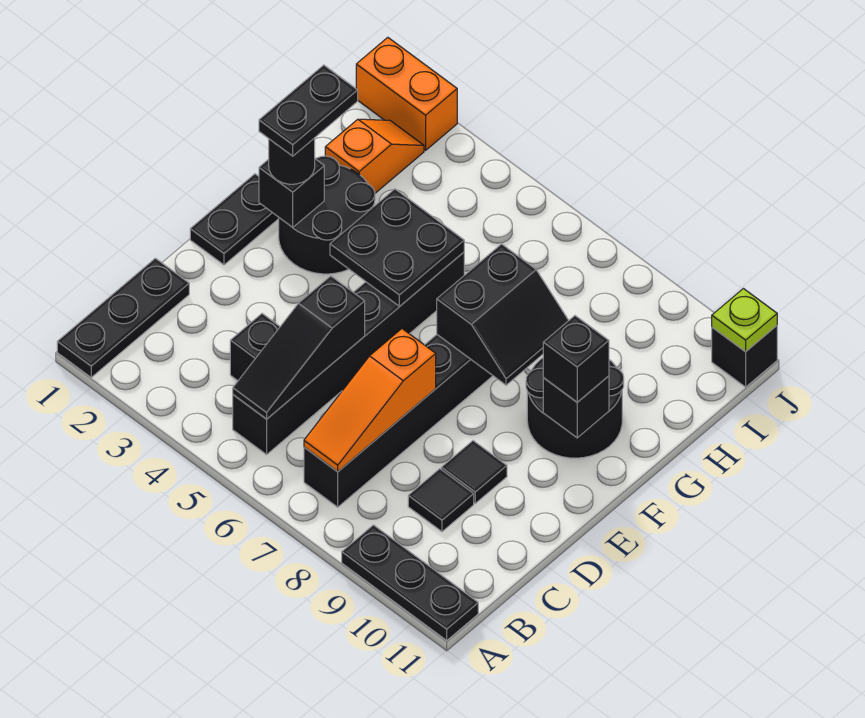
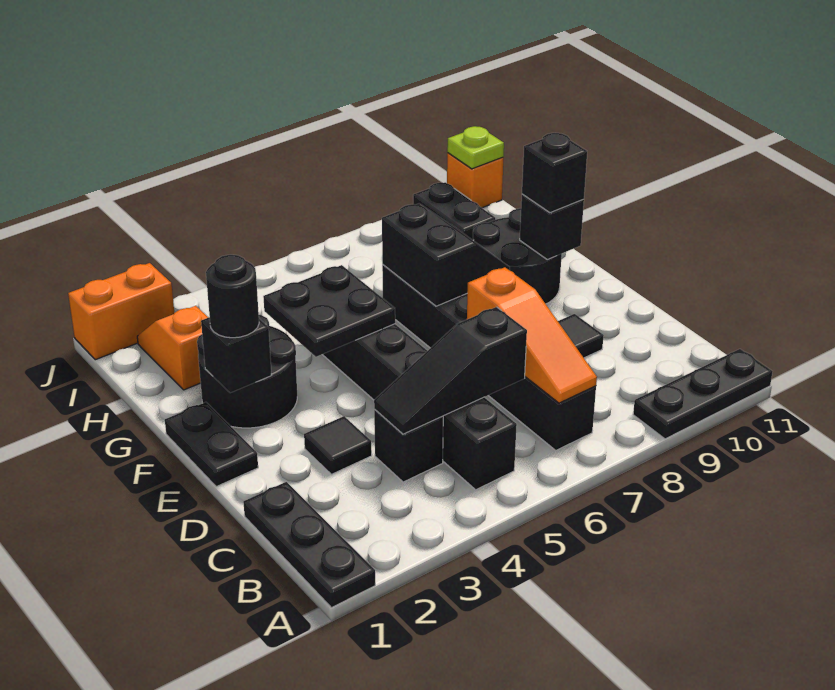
black 1x3 slope [233,276,365,419] -> black 1x3 slope turned to [374,307,527,434]
black 1x1 tile [408,469,474,532] -> black 1x1 tile moved to [304,416,372,474]
black 1x2 plate [259,65,358,156] -> black 1x2 plate moved to [413,182,495,240]
black 1x1 brick [712,326,777,387] -> orange 1x1 brick [447,153,503,208]

